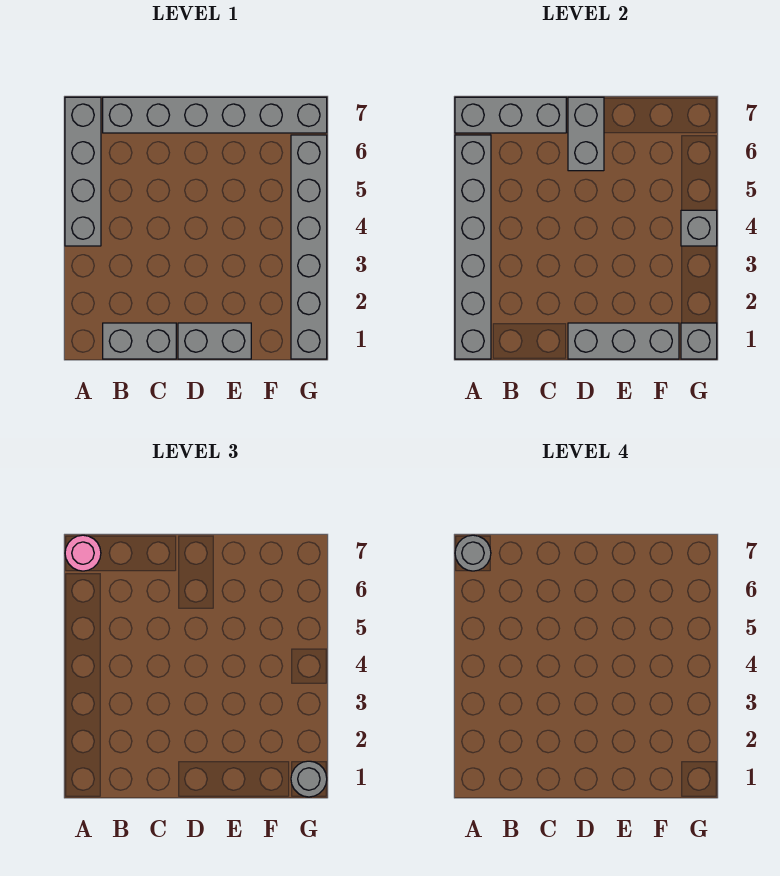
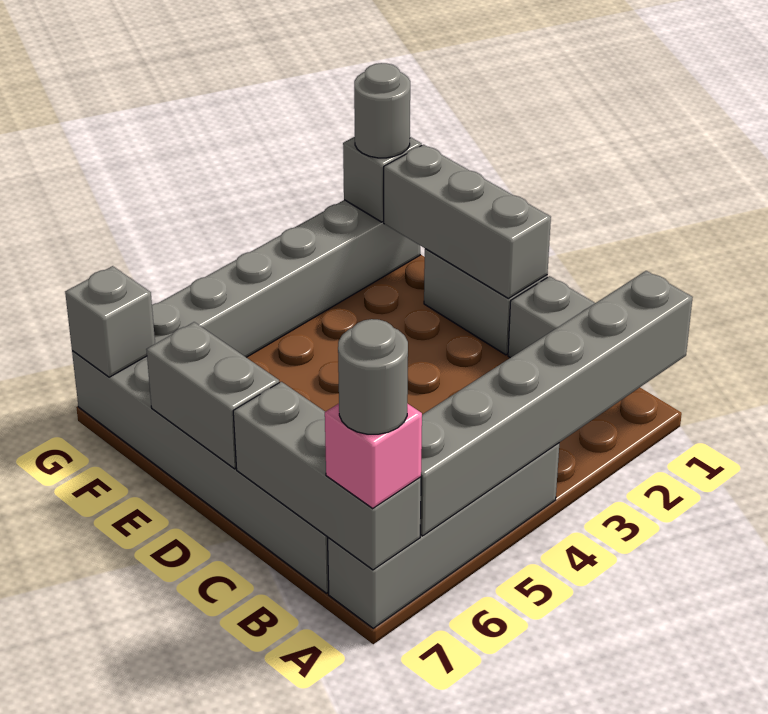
pink 1x1 round brick [65,535,101,571] -> pink 1x1 brick [325,403,422,508]
grey 1x2 brick [568,97,604,171] -> grey 1x2 brick turned to [146,322,279,469]
grey 1x1 brick [681,210,717,246] -> grey 1x1 brick moved to [65,266,155,377]

